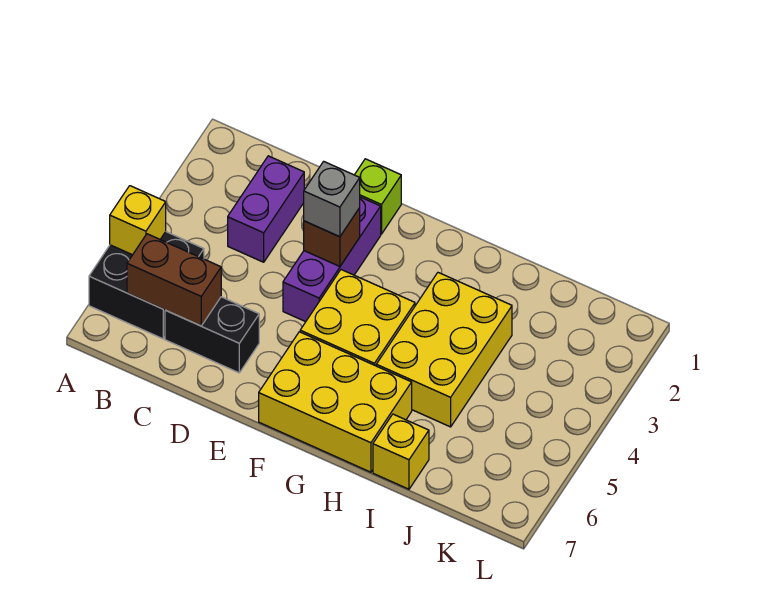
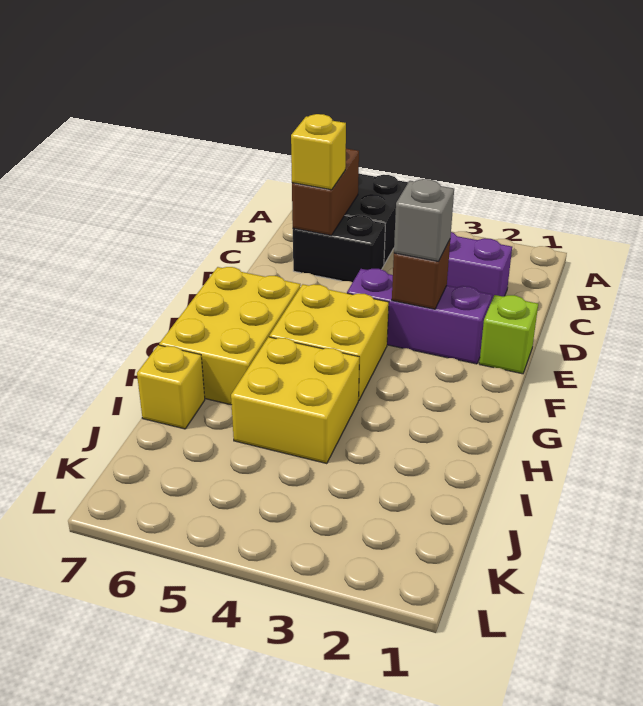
yellow 1x1 brick [110,186,166,255] -> yellow 1x1 brick moved to [291,114,346,190]
black 1x2 brick [165,297,259,373] -> black 1x2 brick turned to [293,215,385,282]
yellow 2x3 brick [376,273,512,427] -> yellow 2x2 brick [231,337,359,464]

